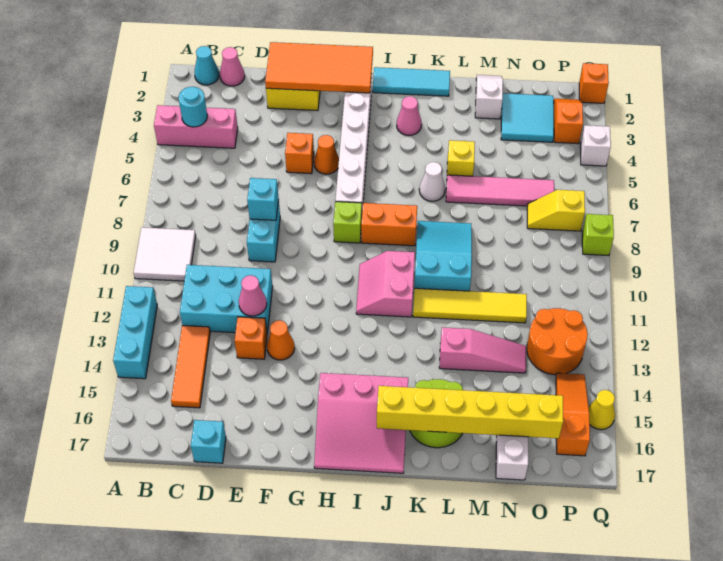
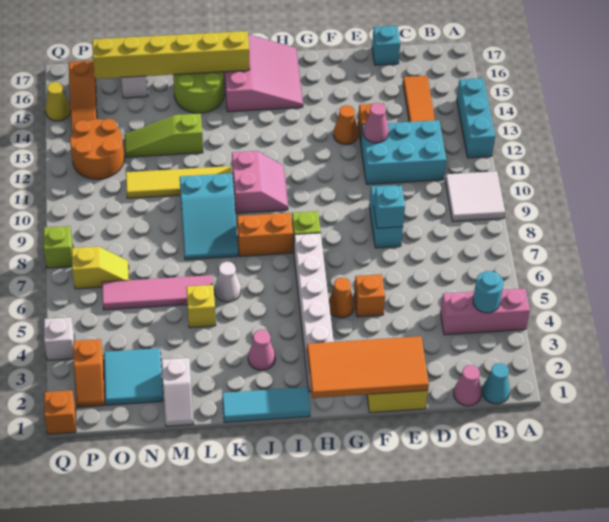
pink 3x3 slope [314,373,408,473] -> pink 3x3 slope turned to [224,34,303,112]
pink 1x3 slope [439,327,526,373] -> lime 1x3 slope [124,114,203,157]

